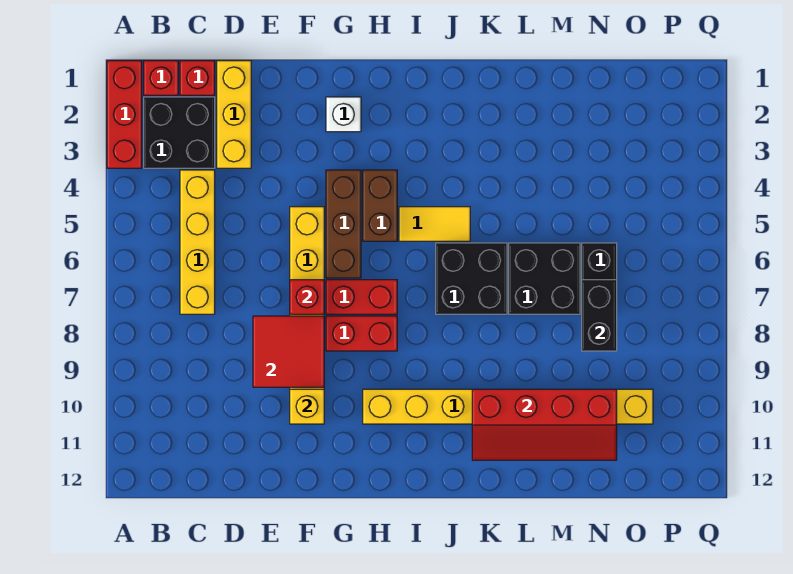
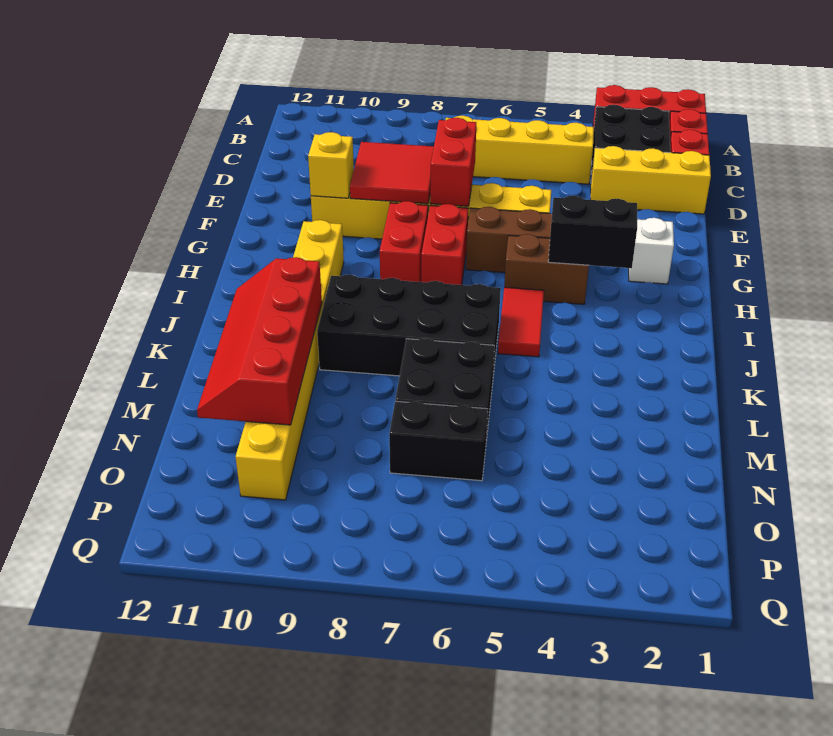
red 1x1 brick [290,280,324,314] -> red 1x2 brick [430,118,476,206]
yellow 1x2 tile [399,207,470,241] -> red 1x2 tile [498,287,544,357]
black 2x2 brick [436,243,507,314] -> black 2x4 brick [317,275,501,376]
black 1x2 brick [582,280,617,351] -> black 1x2 brick moved to [548,196,637,268]

